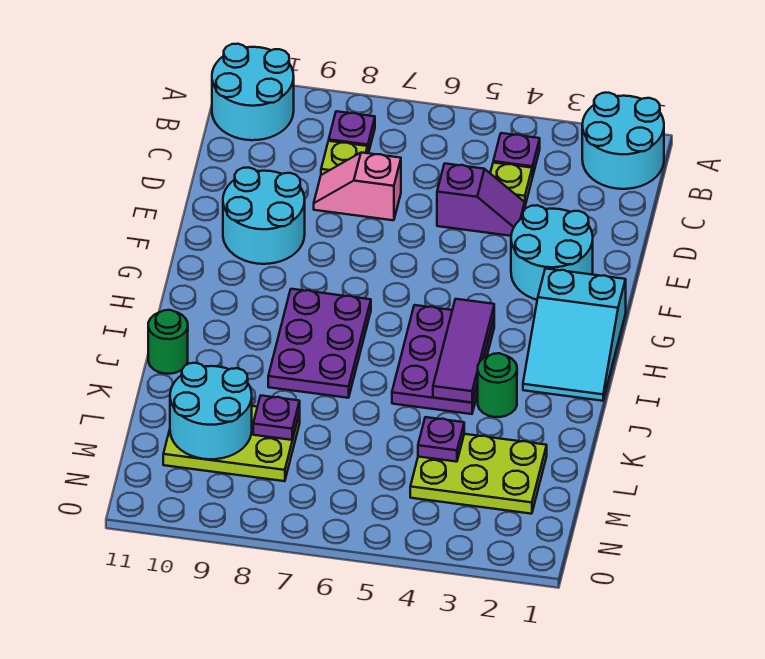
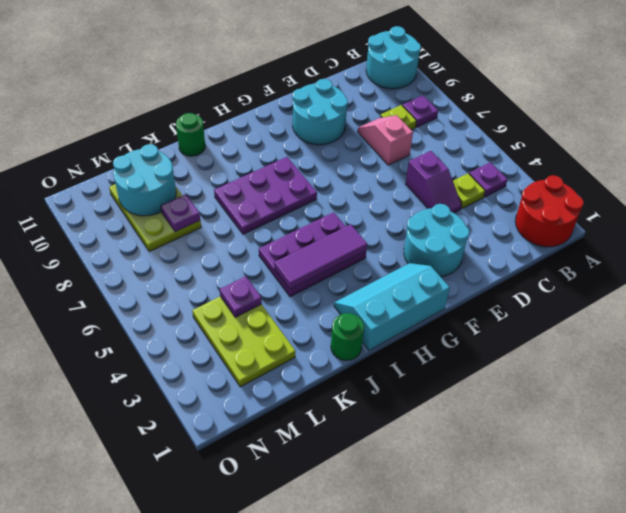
cyan 2x2 round brick [582,93,664,189] -> red 2x2 round brick [515,175,584,247]
cyan 2x3 slope [523,268,626,401] -> cyan 2x3 slope turned to [334,263,450,350]
green 1x1 round brick [477,353,517,417] -> green 1x1 round brick moved to [331,313,364,361]

